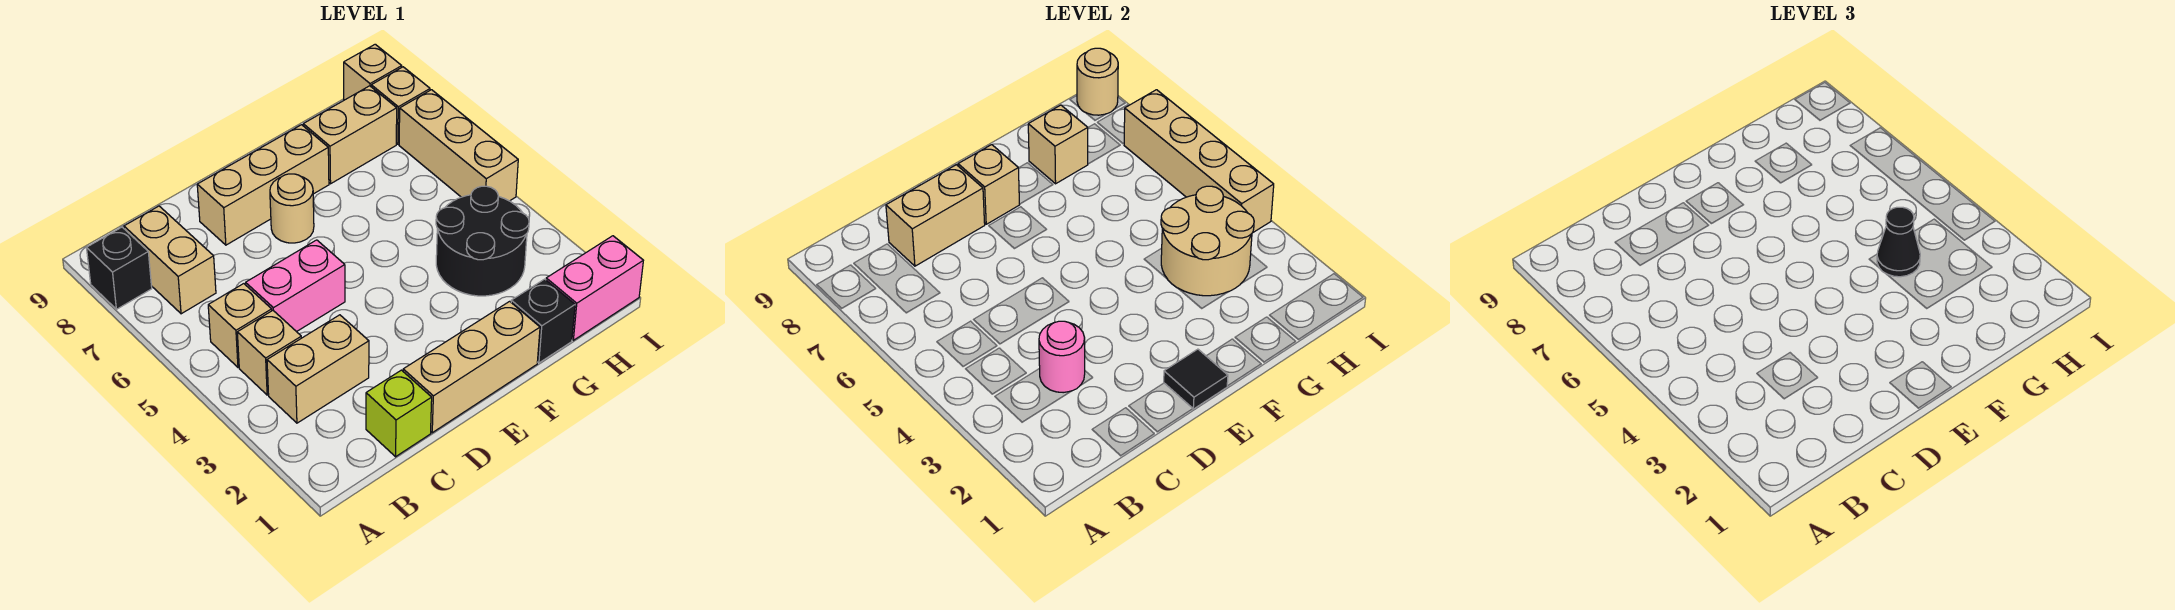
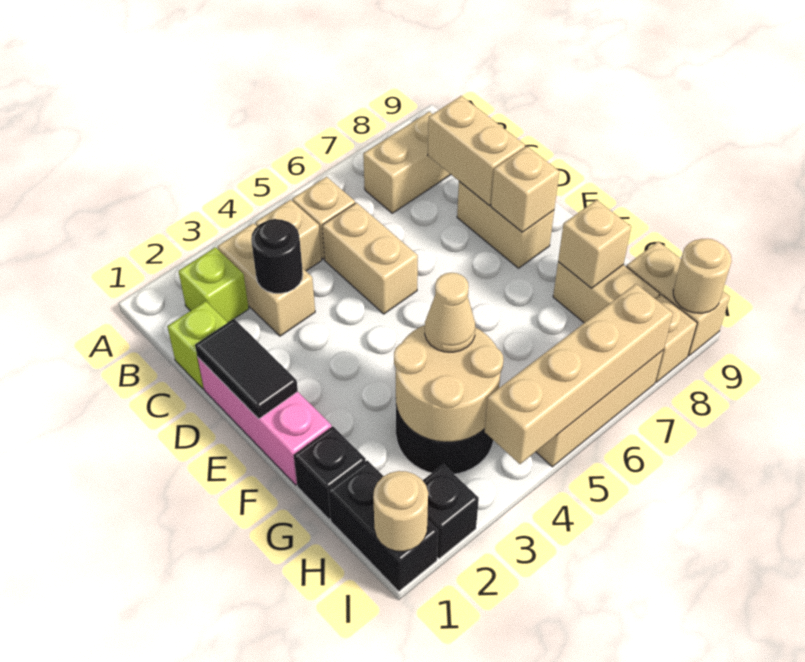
black 1x1 brick [86,227,152,309] -> black 1x1 brick moved to [423,464,479,559]
none -> lime 1x1 brick [179,247,249,322]
pink 1x1 round brick [1039,321,1085,393] -> black 1x1 round brick [251,219,303,293]
pink 1x2 brick [246,240,345,332] -> tan 1x2 brick [322,203,418,314]
tan 1x3 brick [403,301,540,433] -> pink 1x3 brick [197,357,331,485]
tan 1x3 brick [197,125,329,245] -> tan 1x2 brick [457,181,554,268]
black 1x1 tile [1164,349,1228,409] -> black 1x2 tile [195,319,298,419]
tan 1x1 round brick [270,174,314,243] -> tan 1x1 round brick moved to [373,471,428,552]
black 1x1 cone [1877,207,1920,277] -> tan 1x1 cone [425,273,475,352]
pink 1x2 brick [546,236,643,340] -> black 1x2 brick [328,460,438,591]
tan 1x1 brick [344,44,402,100] -> tan 1x2 brick [627,242,730,356]

